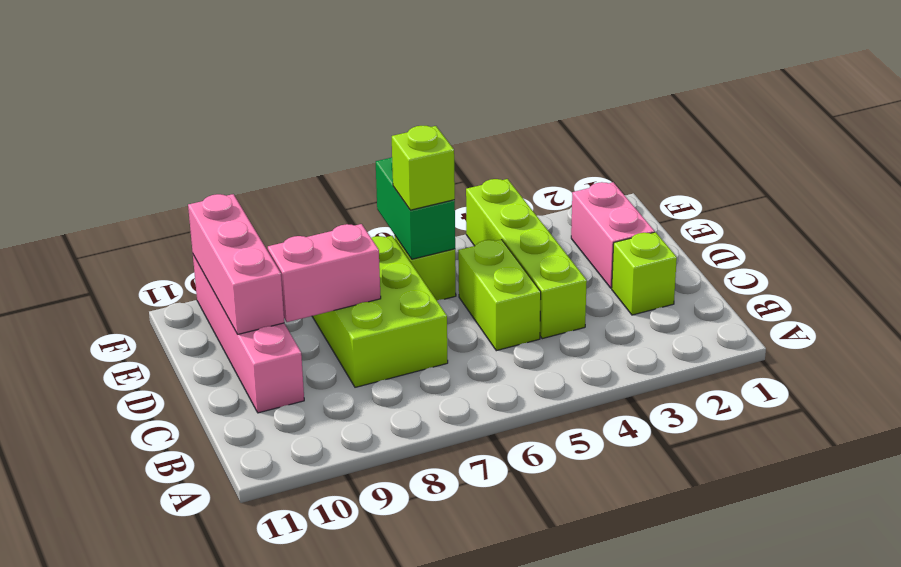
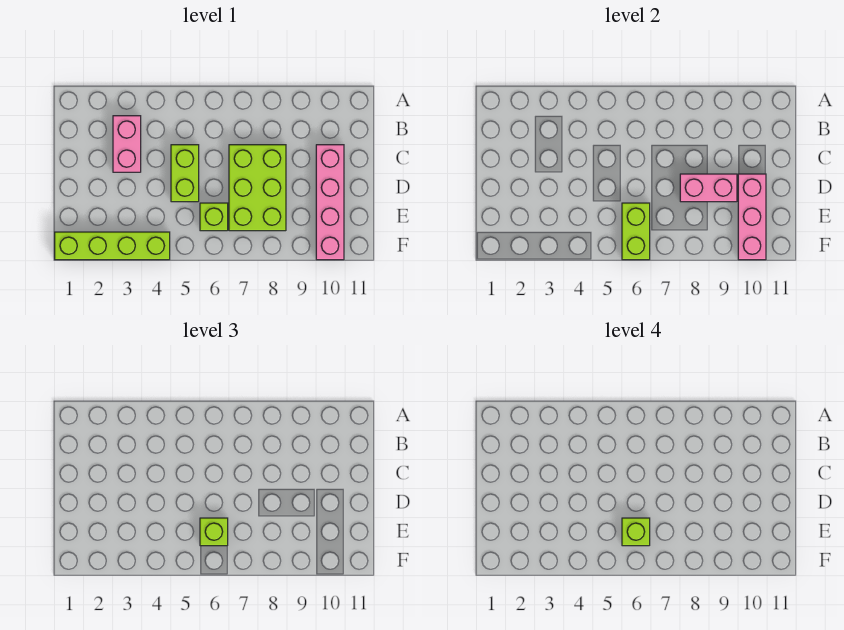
lime 1x1 brick [612,232,677,315] -> lime 1x1 brick moved to [622,518,650,546]
lime 1x4 brick [466,179,587,339] -> lime 1x4 brick turned to [55,232,170,260]
pink 1x2 brick [571,182,655,288] -> pink 1x2 brick moved to [113,116,141,172]
green 1x2 brick [376,157,455,259] -> lime 1x2 brick [622,203,650,260]

